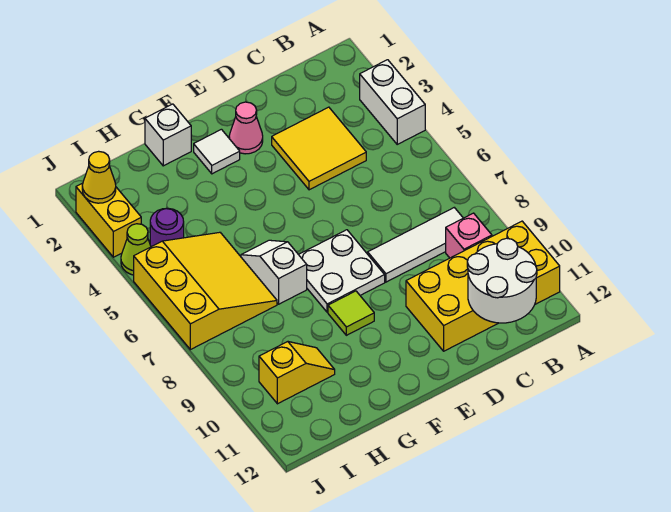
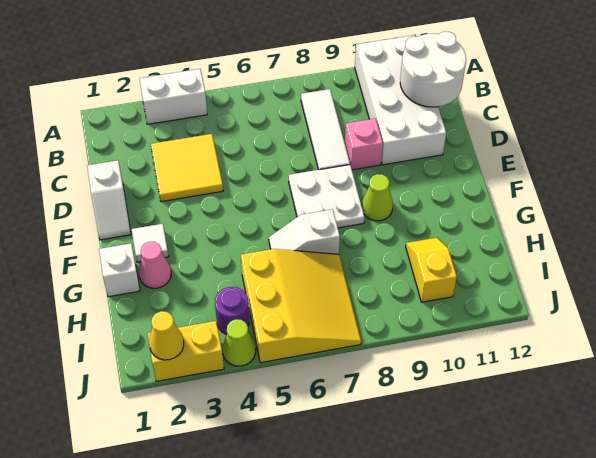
yellow 2x4 brick [406,221,560,351] -> white 2x4 brick [355,35,446,165]
pink 1x1 brick [446,213,492,258] -> pink 1x1 brick moved to [345,118,383,170]
none -> white 1x2 slope [87,160,131,240]
pink 1x1 cone [229,102,263,154] -> pink 1x1 cone moved to [139,242,171,288]
lime 1x1 tile [328,291,374,335] -> lime 1x1 cone [362,174,393,221]
yellow 3x3 slope [134,232,277,350] -> yellow 3x3 slope turned to [241,249,361,363]

